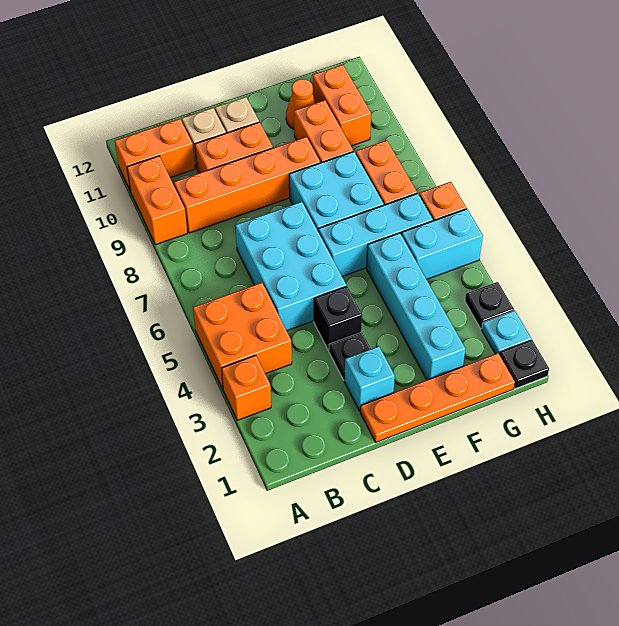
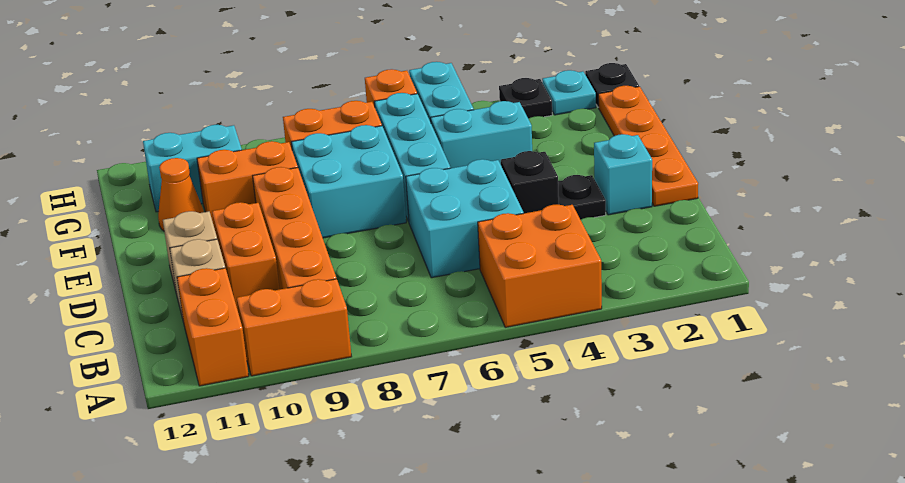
orange 1x1 brick [222,355,271,420] -> none
cyan 2x3 brick [235,202,346,331] -> cyan 2x2 brick [406,159,524,278]
cyan 1x4 brick [367,233,465,380] -> cyan 1x2 brick [431,101,532,168]
orange 1x2 brick [313,65,371,146] -> cyan 1x2 brick [143,125,242,212]

